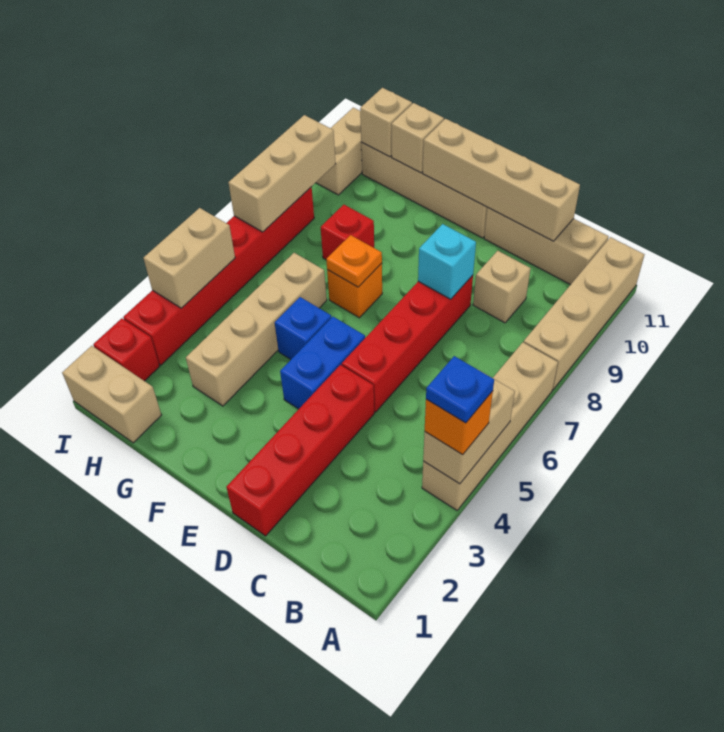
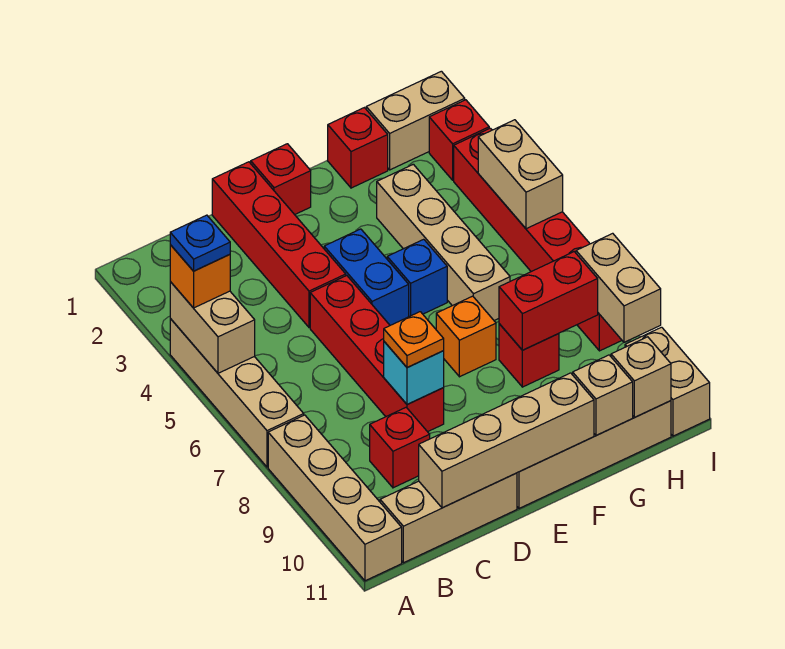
tan 1x1 brick [473,251,531,323] -> red 1x1 brick [370,407,430,488]
none -> red 1x1 brick [251,144,311,215]
orange 1x1 plate [326,235,382,287] -> orange 1x1 plate moved to [384,312,444,368]
none -> red 1x1 brick [328,108,388,188]
none -> red 1x2 brick [499,252,598,350]
tan 1x3 brick [228,115,335,232] -> tan 1x2 brick [576,233,661,342]

